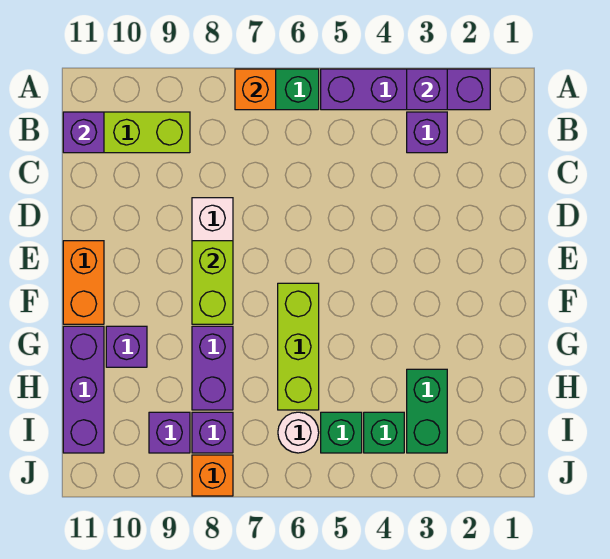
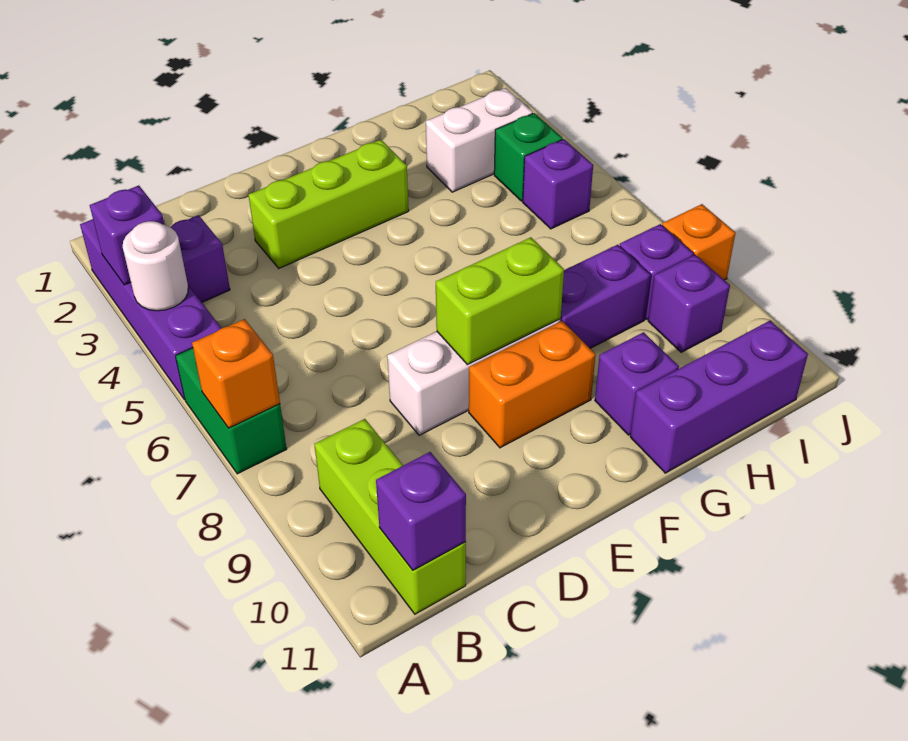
orange 1x2 brick [63,241,104,324] -> orange 1x2 brick moved to [469,321,596,448]
lime 1x3 brick [278,283,319,410] -> lime 1x3 brick moved to [249,140,409,268]
green 1x2 brick [407,369,447,453] -> white 1x2 brick [426,88,533,192]
green 1x1 brick [321,412,362,453] -> purple 1x1 brick [523,139,593,229]
white 1x1 round brick [278,412,319,453] -> white 1x1 round brick moved to [123,221,188,311]

